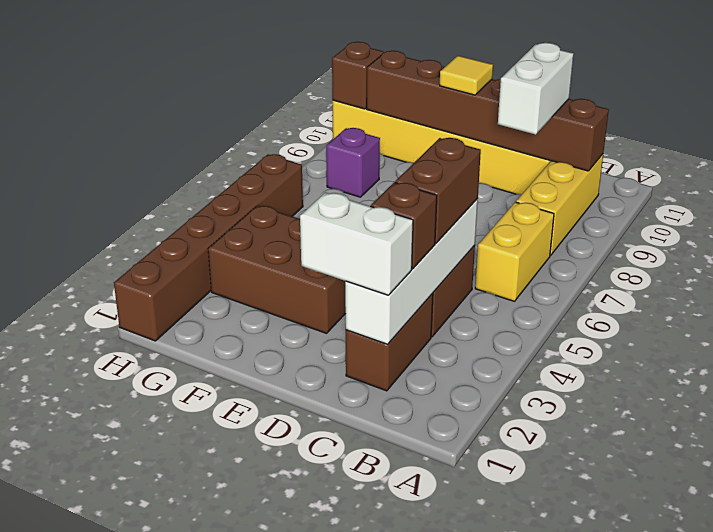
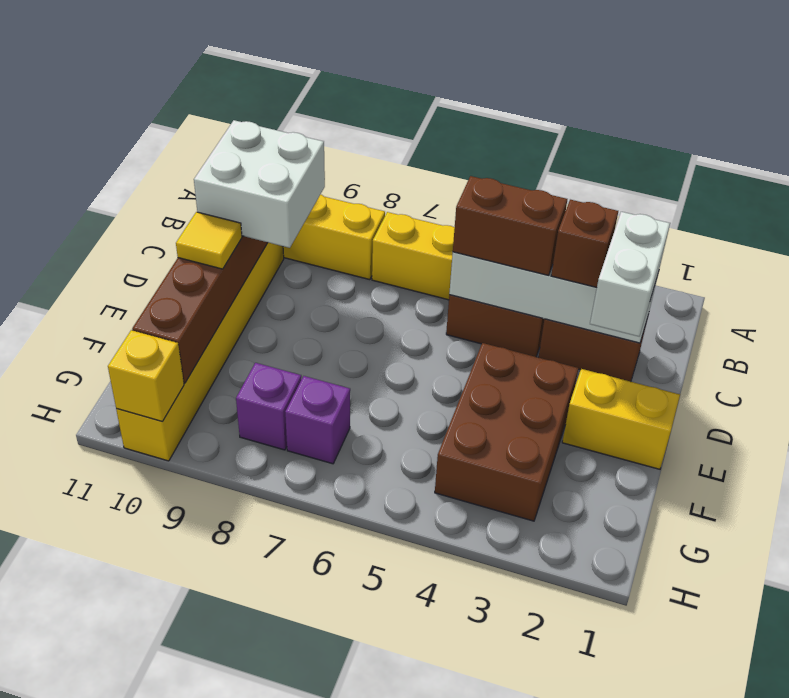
white 1x2 brick [498,43,573,135] -> white 2x2 brick [194,120,325,248]
none -> yellow 1x2 brick [562,369,680,469]
none -> purple 1x1 brick [285,376,350,464]
brown 1x6 brick [114,154,303,341] -> none
brown 1x1 brick [332,42,384,109] -> yellow 1x1 brick [108,330,184,421]

